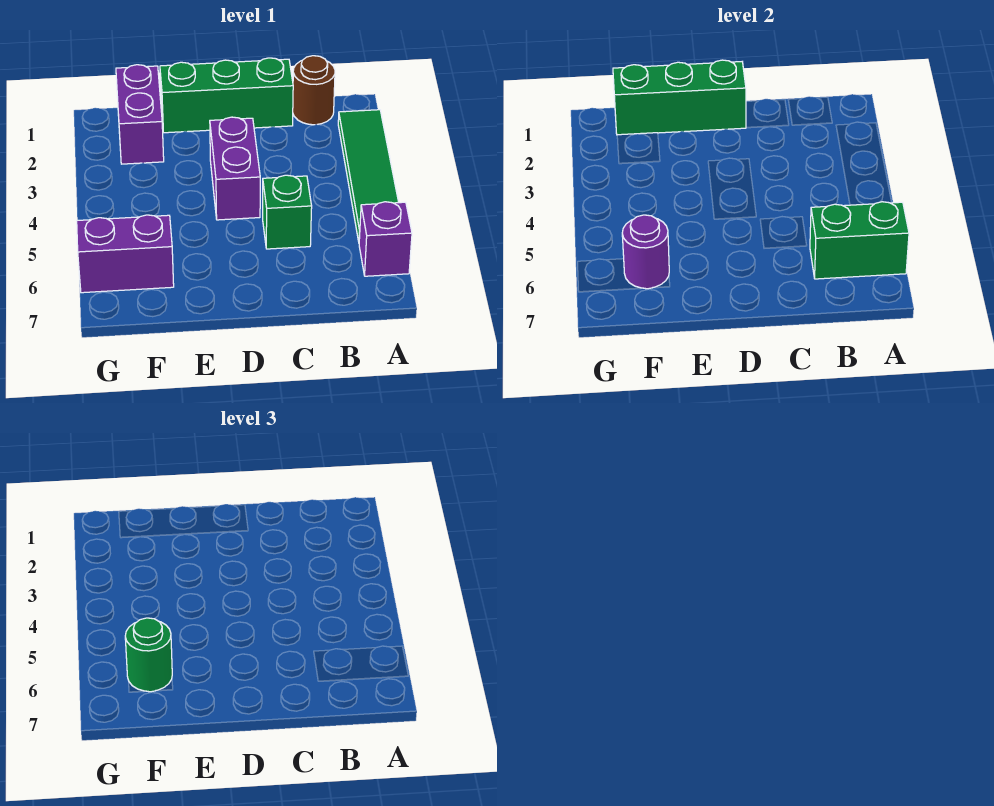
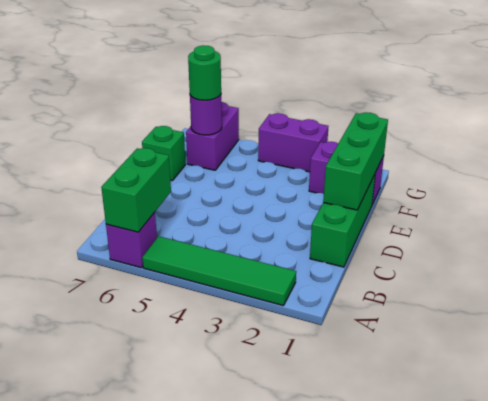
brown 1x1 round brick [293,56,335,125] -> none
green 1x1 brick [263,175,312,249] -> green 1x1 brick moved to [142,126,185,181]
purple 1x2 brick [210,117,260,220] -> purple 1x2 brick moved to [258,113,328,172]

